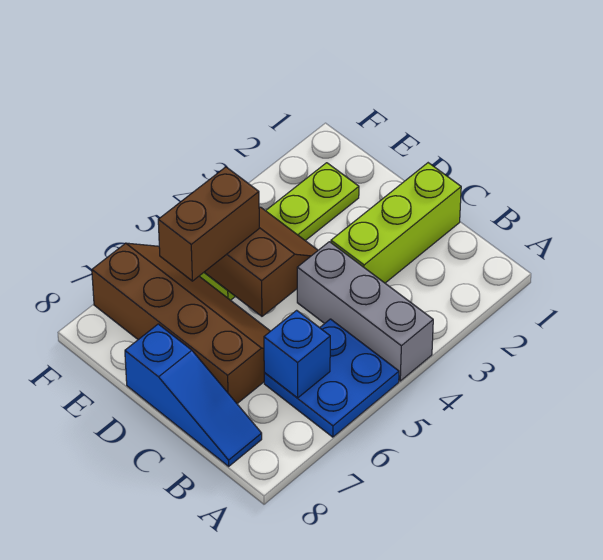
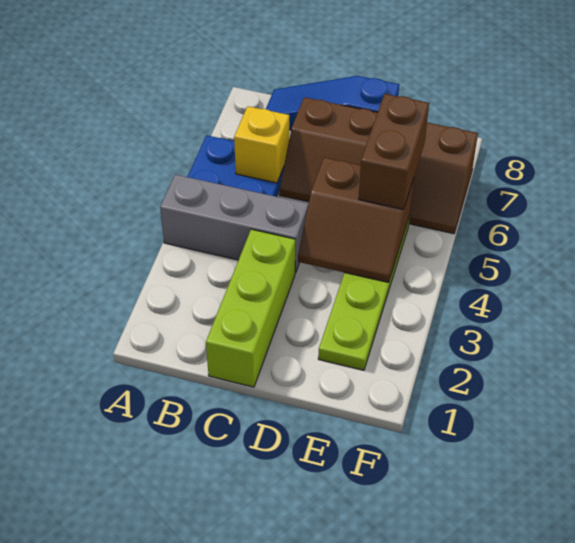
blue 1x1 brick [264,310,330,398] -> yellow 1x1 brick [234,106,289,183]

